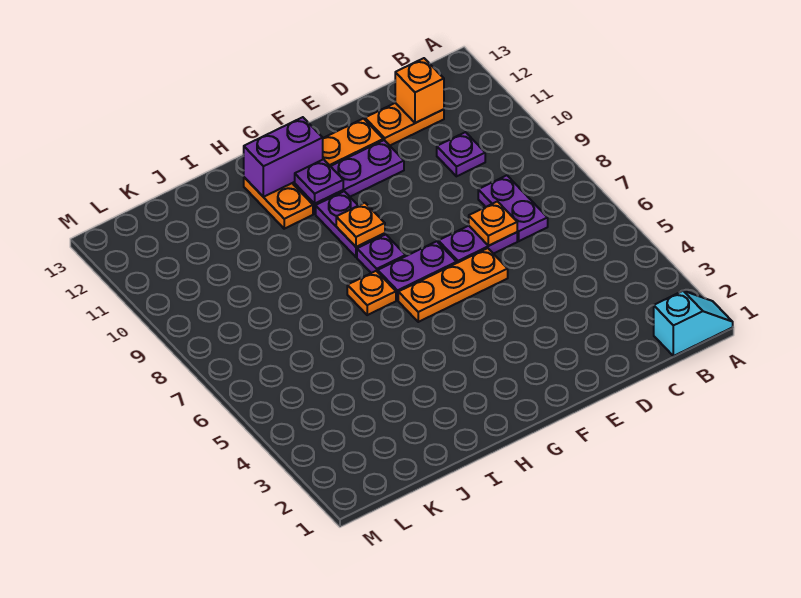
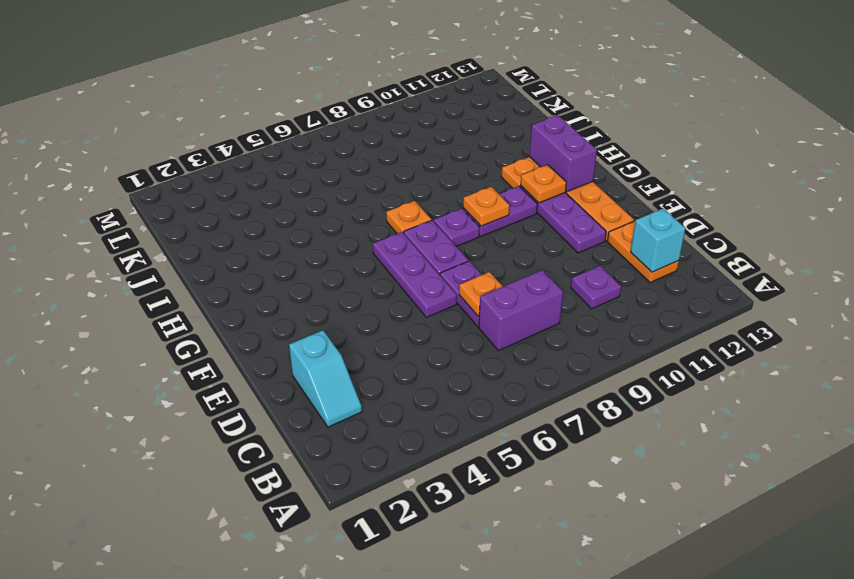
cyan 1x2 slope [654,291,733,356] -> cyan 1x2 slope moved to [289,330,362,427]
purple 1x2 plate [478,175,548,241] -> purple 1x2 brick [479,270,563,351]
orange 1x1 brick [395,58,444,123] -> cyan 1x1 brick [631,208,686,272]
orange 1x3 plate [398,248,508,322] -> purple 1x3 plate [373,232,457,317]
purple 1x1 plate [295,159,343,204] -> orange 1x1 plate [521,165,567,203]

